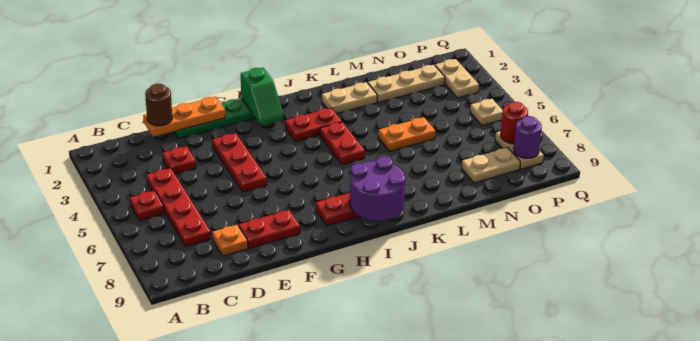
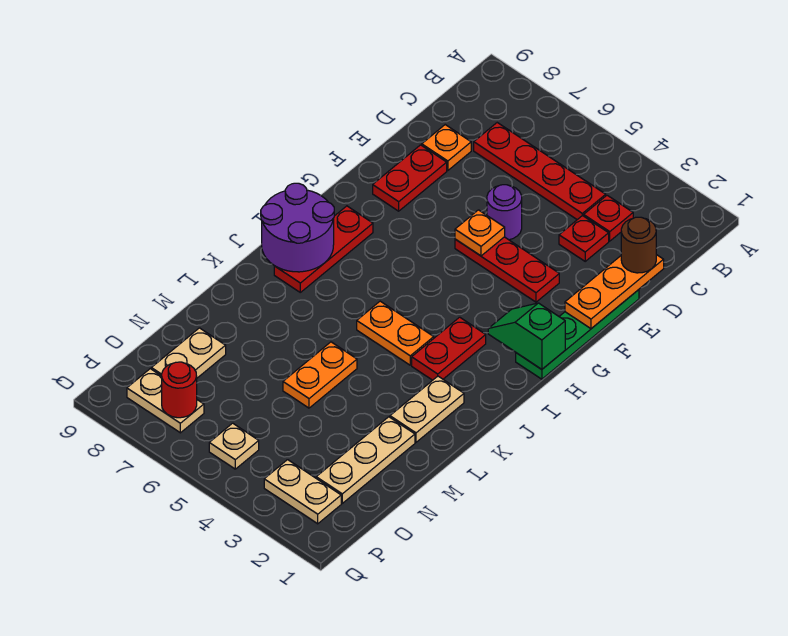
red 1x1 plate [130,191,164,221] -> red 1x1 plate moved to [584,195,633,241]
none -> orange 1x1 plate [455,210,505,256]
red 1x2 plate [320,122,365,164] -> orange 1x2 plate [357,301,434,365]
purple 1x1 round brick [514,116,542,158] -> purple 1x1 round brick moved to [487,185,522,240]

